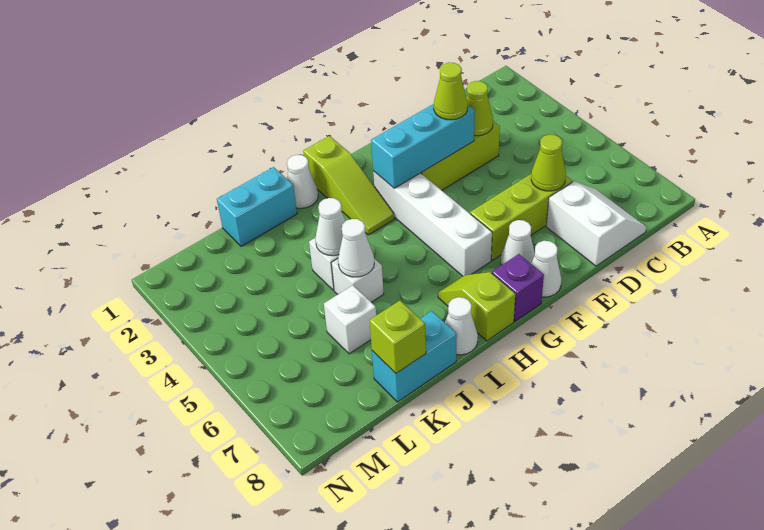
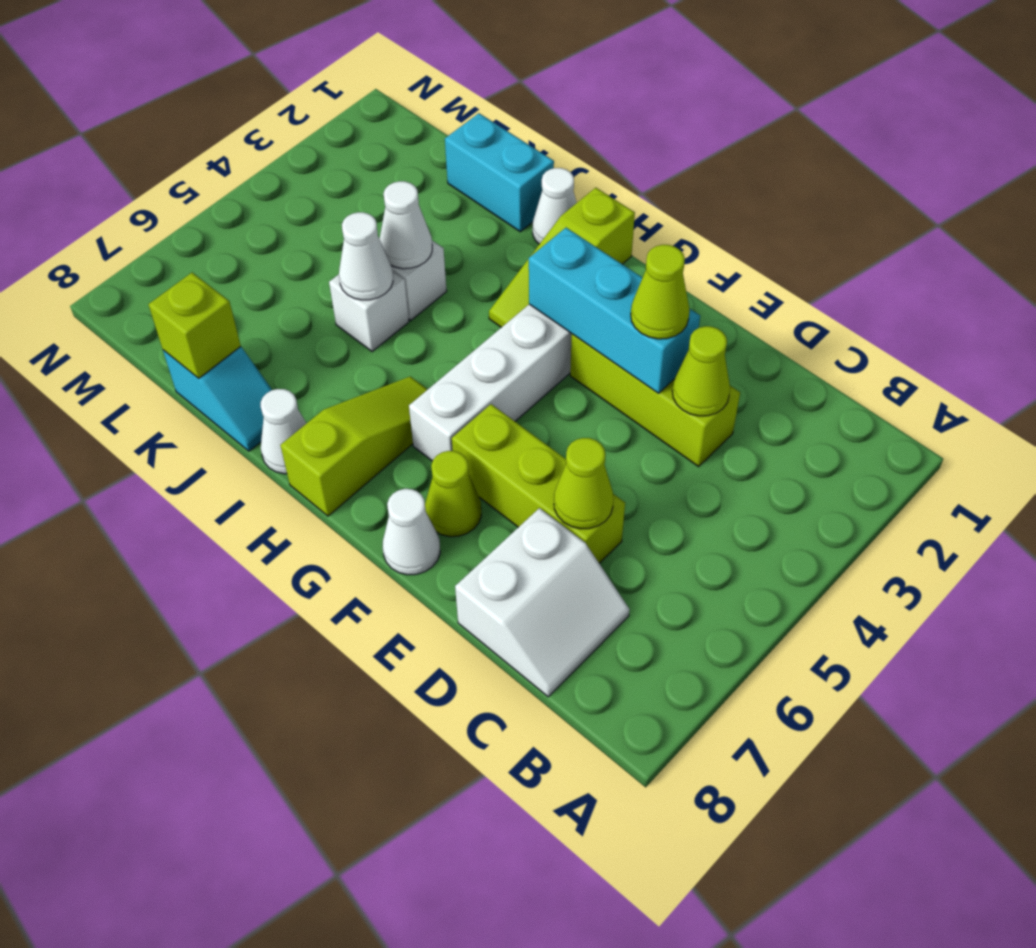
white 1x1 cone [501,220,535,265] -> lime 1x1 cone [425,451,481,537]
purple 1x1 brick [492,254,544,321] -> none
lime 1x2 slope [438,272,515,341] -> lime 1x3 slope [280,377,428,516]
cyan 1x2 brick [372,311,457,402] -> cyan 1x2 slope [163,347,272,451]
white 1x1 brick [324,285,376,354] -> none

